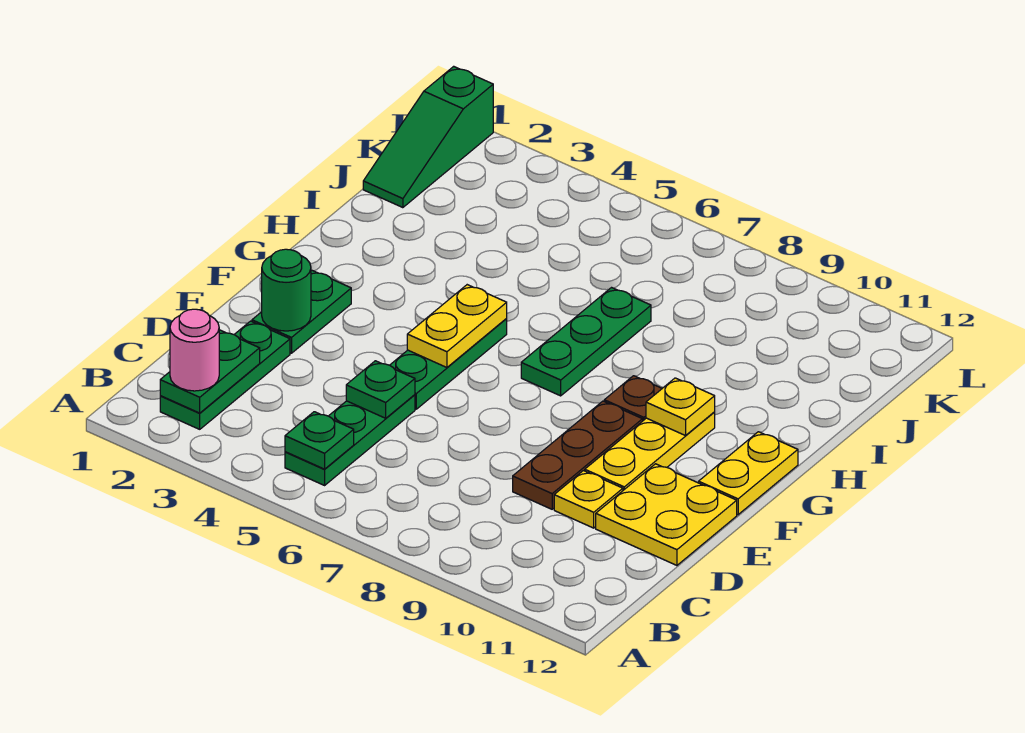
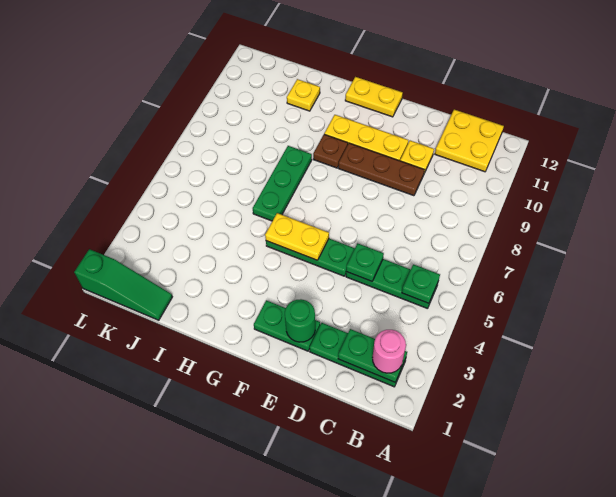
yellow 2x2 plate [596,464,737,565] -> yellow 2x2 plate moved to [435,110,504,172]
green 1x3 plate [521,288,651,396] -> green 1x3 plate turned to [253,146,312,221]
yellow 1x1 plate [646,378,715,436] -> yellow 1x1 plate moved to [287,79,320,111]

